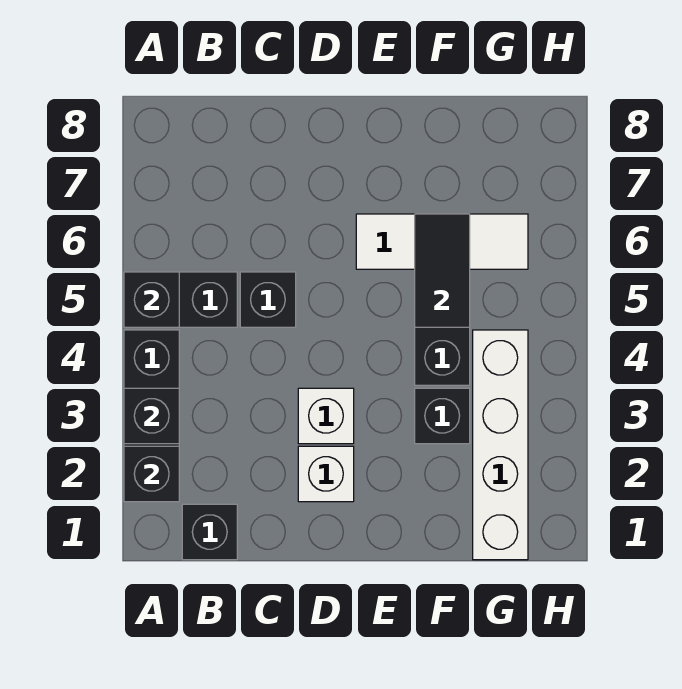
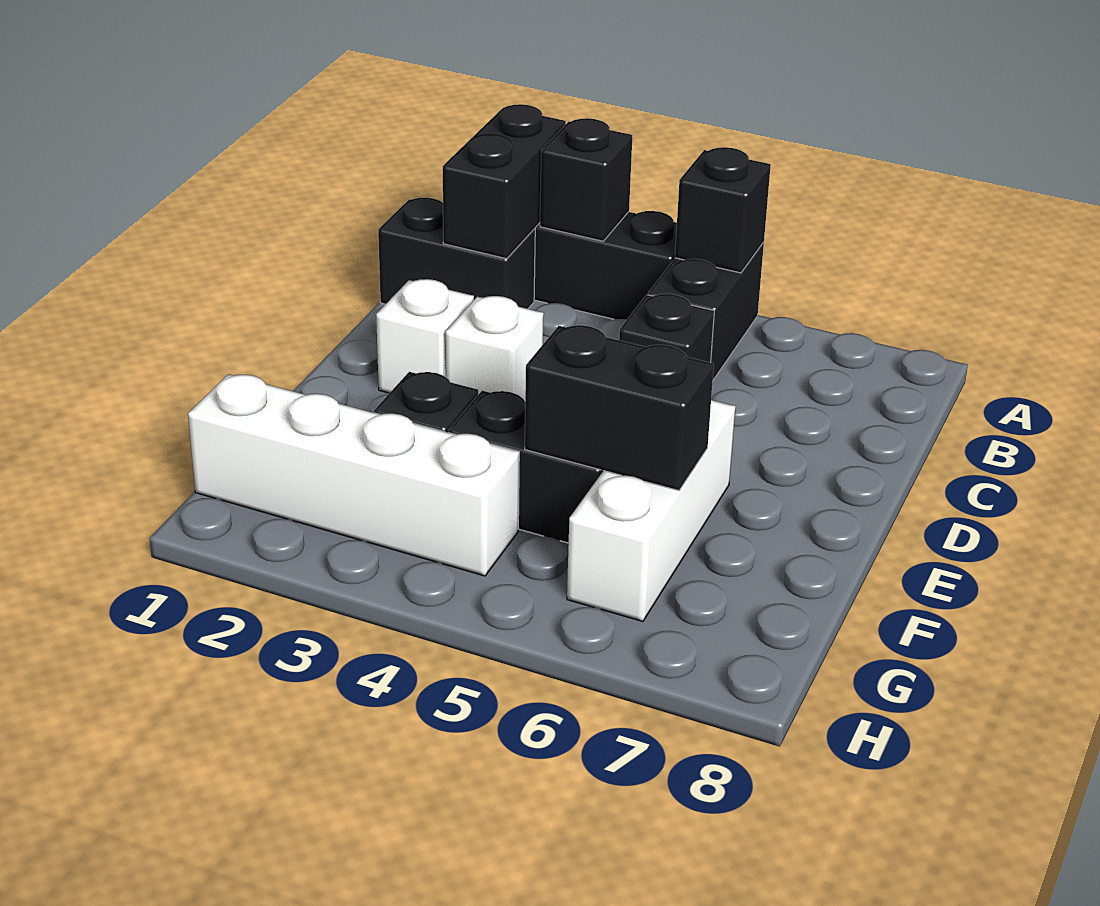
black 1x1 brick [124,446,179,502] -> black 1x2 brick [443,104,566,259]
black 1x1 brick [182,504,237,560] -> black 1x2 brick [378,198,535,309]
white 1x3 tile [356,214,528,269] -> white 1x3 brick [567,400,736,621]
black 1x2 tile [415,214,470,327] -> black 1x2 brick [525,325,714,491]

